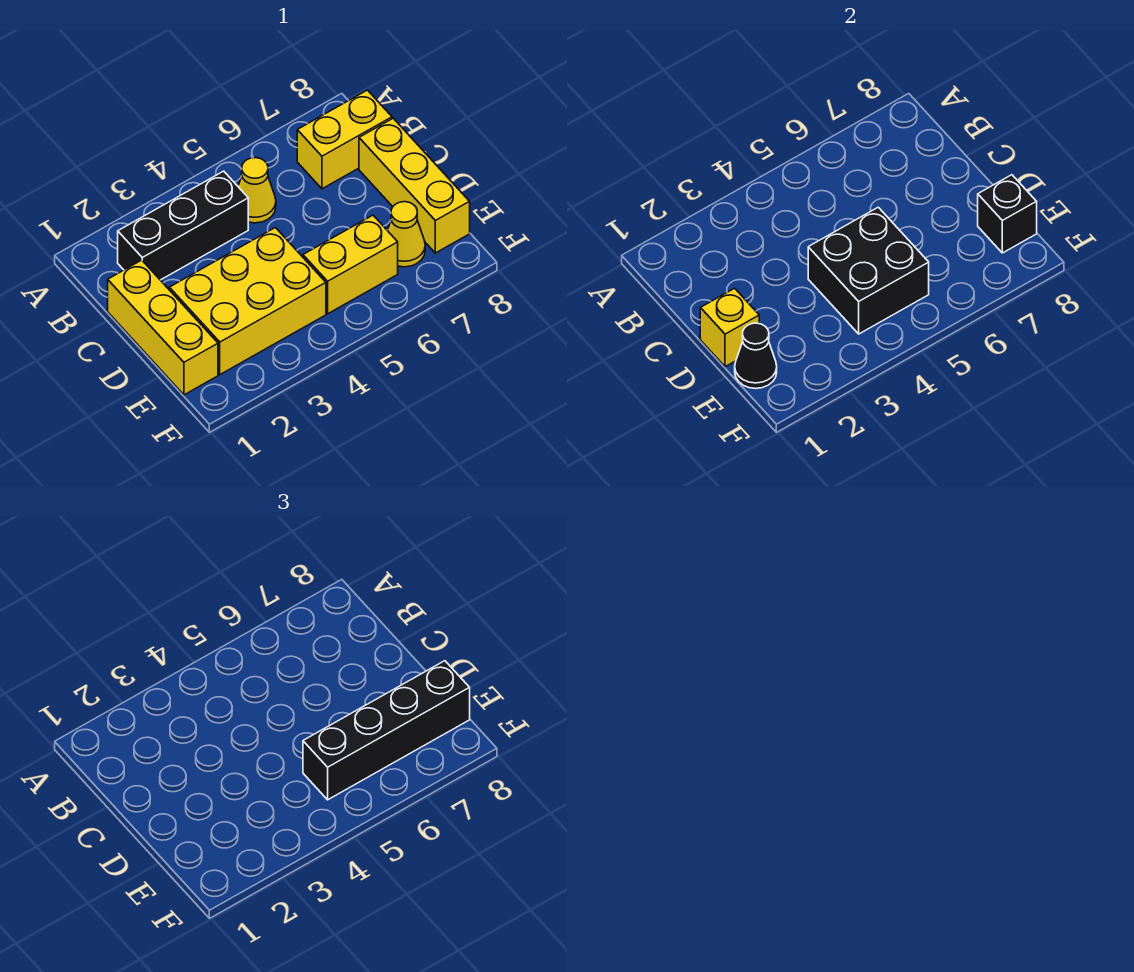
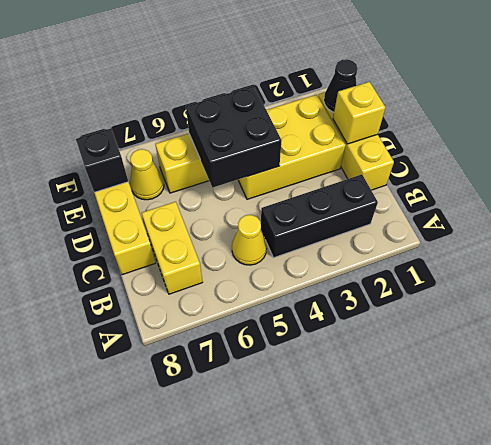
yellow 1x2 brick [297,90,392,189] -> yellow 1x2 brick turned to [142,202,203,294]
black 1x4 brick [303,661,470,800] -> none

